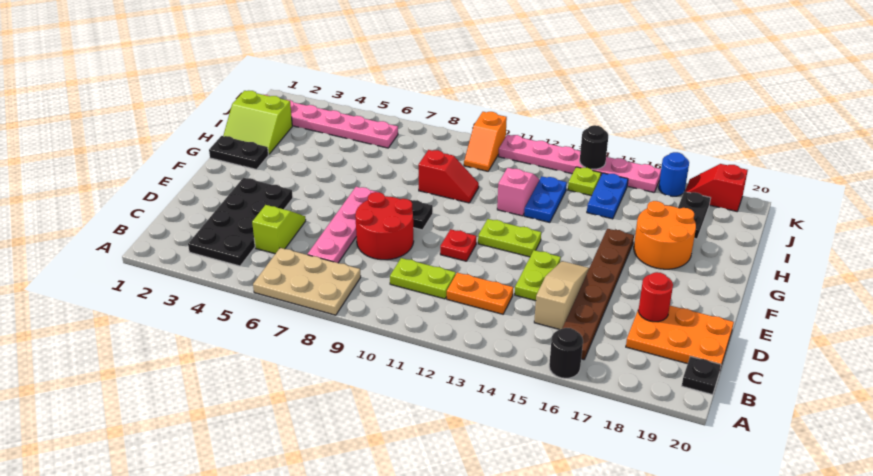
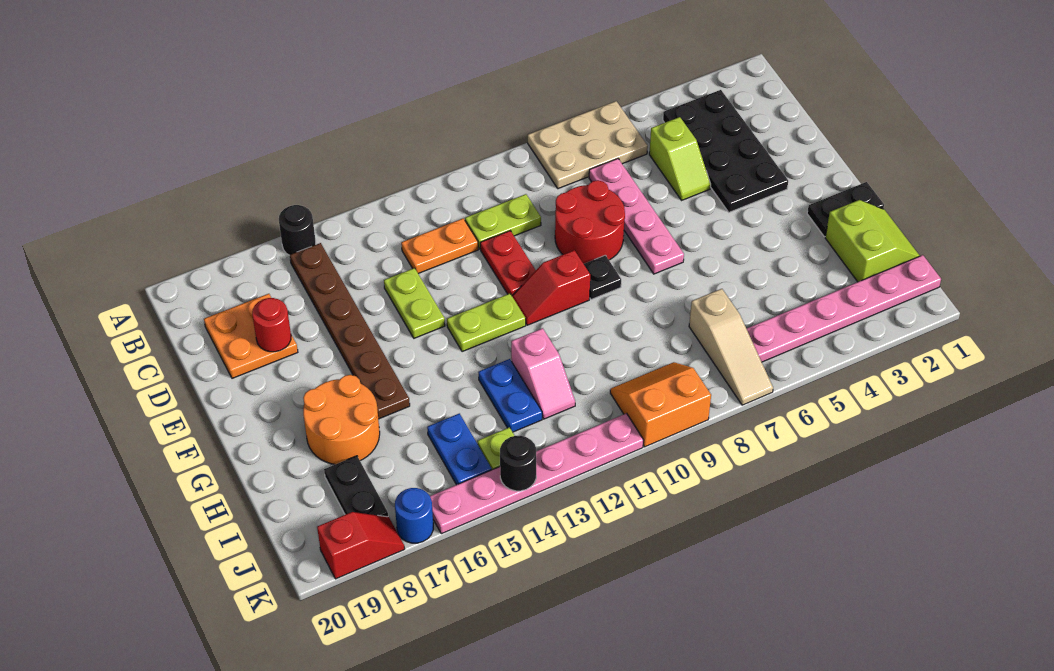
black 1x1 plate [682,356,721,395] -> none
tan 1x3 slope [534,261,589,330] -> tan 1x3 slope moved to [689,289,773,405]
orange 2x3 plate [626,306,734,369] -> orange 2x2 plate [204,294,298,378]
red 1x1 plate [440,229,476,261] -> red 1x2 plate [480,231,536,295]
lime 2x2 slope [223,91,292,154] -> lime 2x2 slope turned to [825,200,920,282]
red 1x2 slope [418,150,479,203] -> red 1x2 slope moved to [512,250,590,325]
orange 1x2 slope [464,112,507,171] -> orange 2x2 slope [610,362,711,447]

